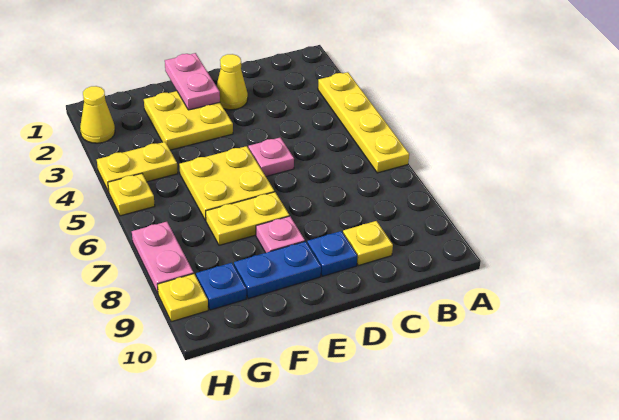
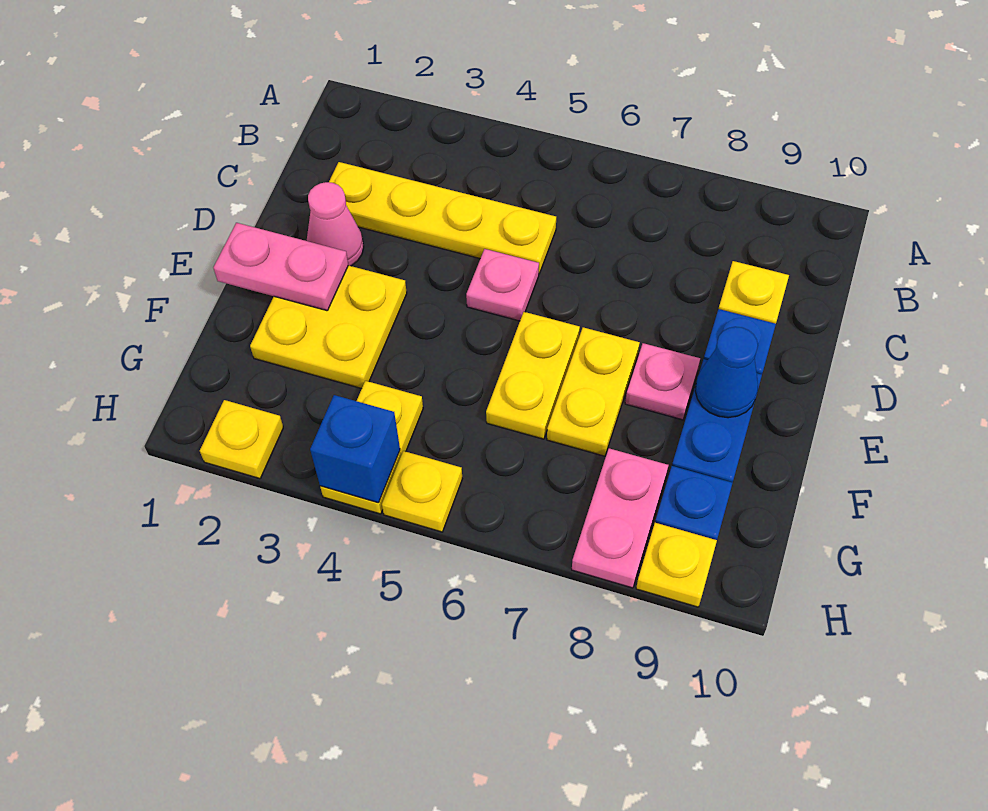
yellow 1x4 plate [318,72,409,173] -> yellow 1x4 plate moved to [329,162,556,274]
yellow 1x1 cone [217,54,248,110] -> pink 1x1 cone [307,182,364,266]
yellow 2x2 plate [179,146,274,220] -> yellow 1x2 plate [486,312,580,439]
none -> blue 1x1 cone [695,327,758,418]
yellow 1x1 cone [80,86,115,143] -> yellow 1x1 plate [200,400,283,479]
none -> blue 1x1 brick [310,395,400,503]
pink 1x2 plate [132,222,194,293] -> pink 1x2 plate turned to [572,448,668,588]

